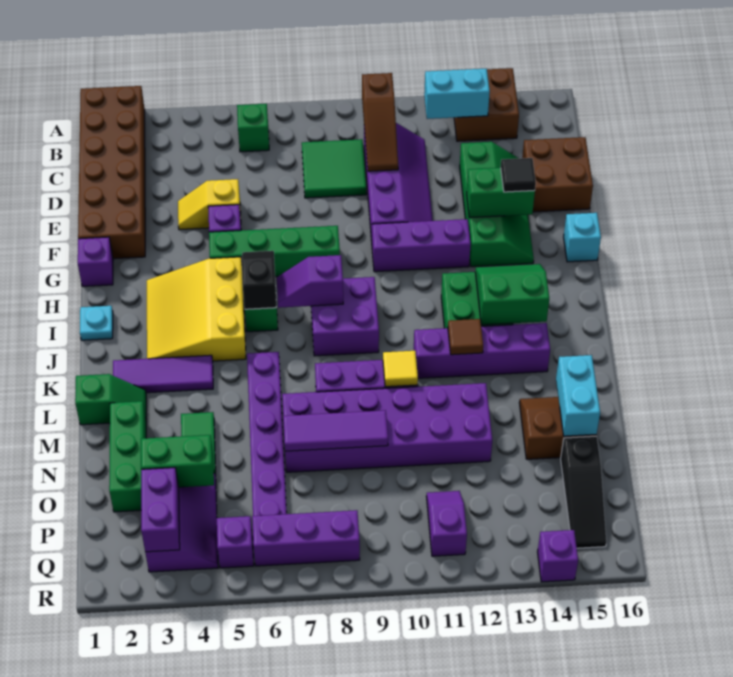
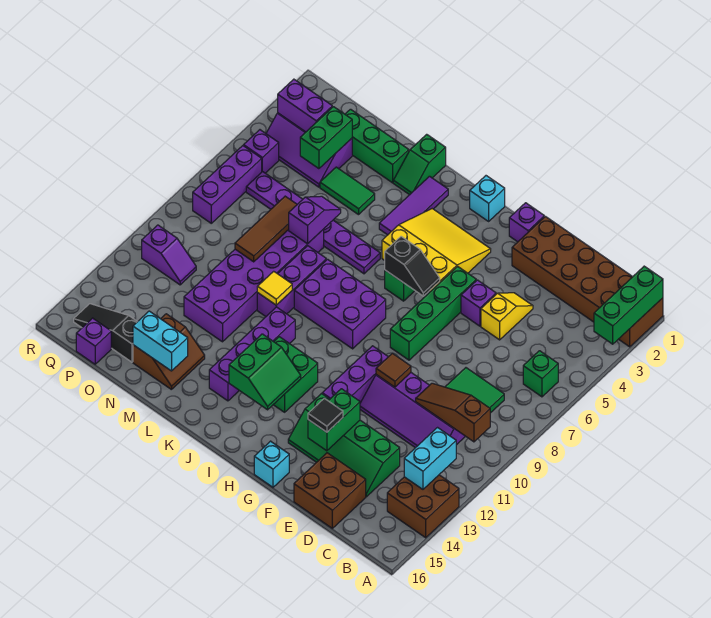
none -> green 1x3 brick [594,266,663,344]
cyan 1x1 plate [80,306,113,340] -> cyan 1x1 brick [470,176,505,221]
purple 1x2 slope [277,255,343,308] -> purple 1x2 slope moved to [289,196,341,244]
purple 2x2 brick [311,277,379,356] -> purple 2x3 brick [294,259,386,349]
brown 1x1 tile [448,319,483,355] -> brown 1x1 tile moved to [376,353,411,387]
purple 1x3 tile [283,410,388,451] -> brown 1x3 tile [235,196,297,262]
purple 1x1 brick [538,530,578,582] -> purple 1x1 brick moved to [76,318,111,364]

